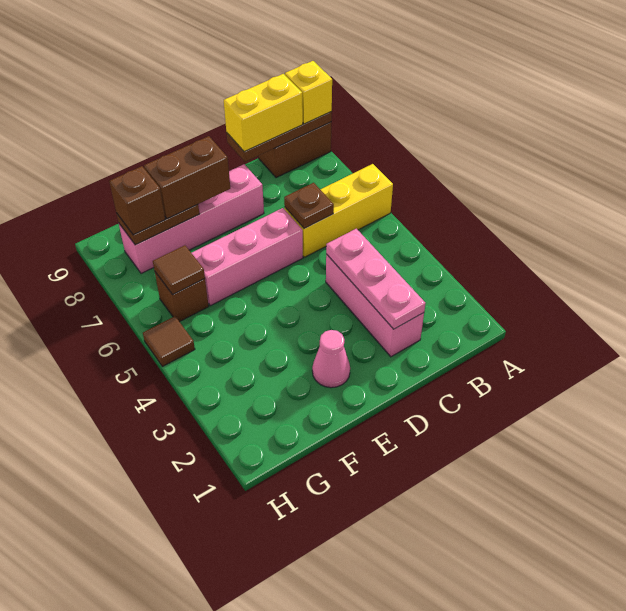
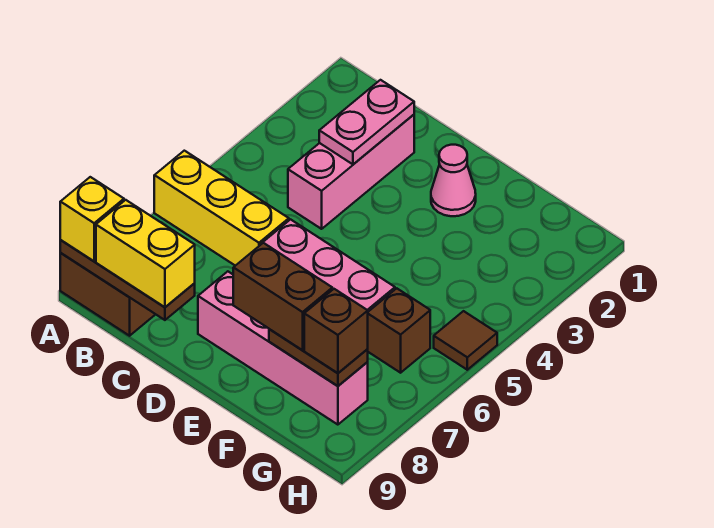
pink 1x3 plate [326,229,426,329] -> pink 1x2 plate [319,80,414,164]
brown 1x1 plate [284,183,334,228] -> none
brown 1x1 tile [153,245,205,295] -> none

